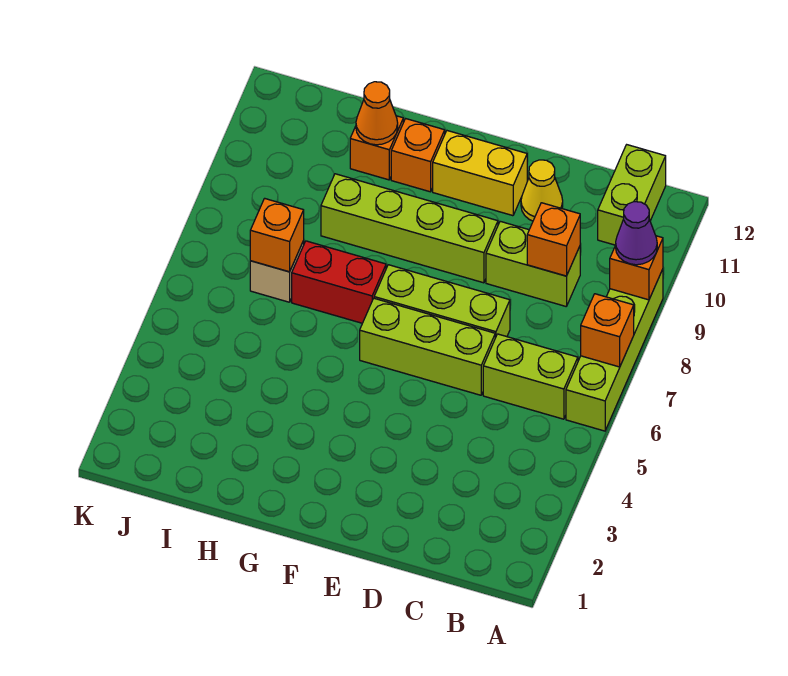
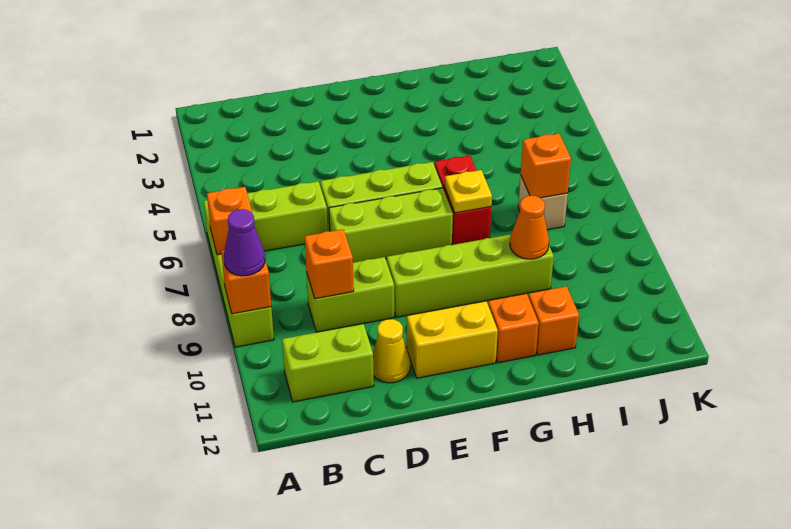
lime 1x2 brick [598,145,666,245] -> lime 1x2 brick turned to [282,324,374,402]
red 1x2 brick [292,241,386,323] -> red 1x2 brick turned to [435,155,491,245]
none -> yellow 1x1 plate [445,170,492,213]
orange 1x1 cone [356,82,398,145] -> orange 1x1 cone moved to [510,196,549,259]

